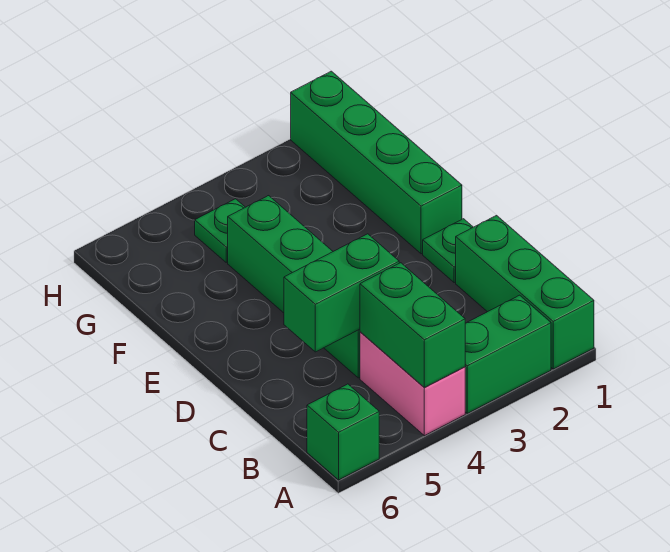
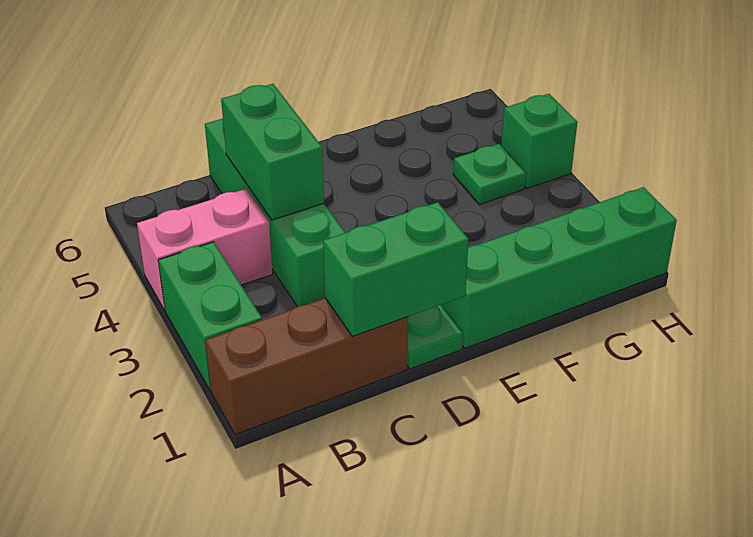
green 1x3 brick [456,216,594,369] -> brown 1x3 brick [205,298,408,435]
green 1x2 brick [360,263,465,387] -> green 1x2 brick moved to [323,202,468,336]
green 1x1 brick [307,384,379,480] -> green 1x1 brick moved to [501,94,577,188]
green 1x4 brick [228,196,360,378] -> green 1x4 brick turned to [205,119,345,307]

